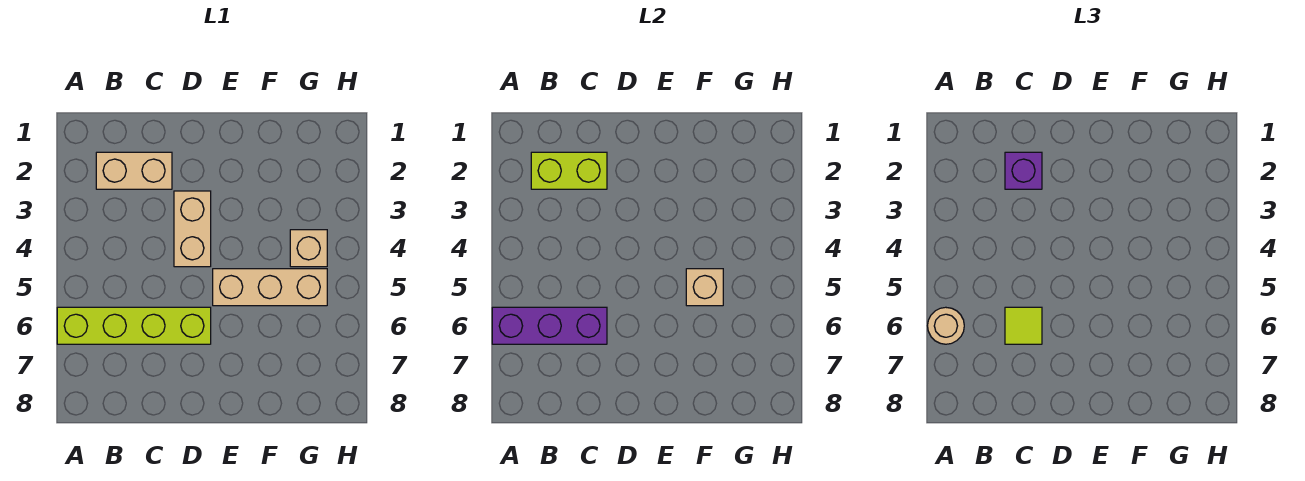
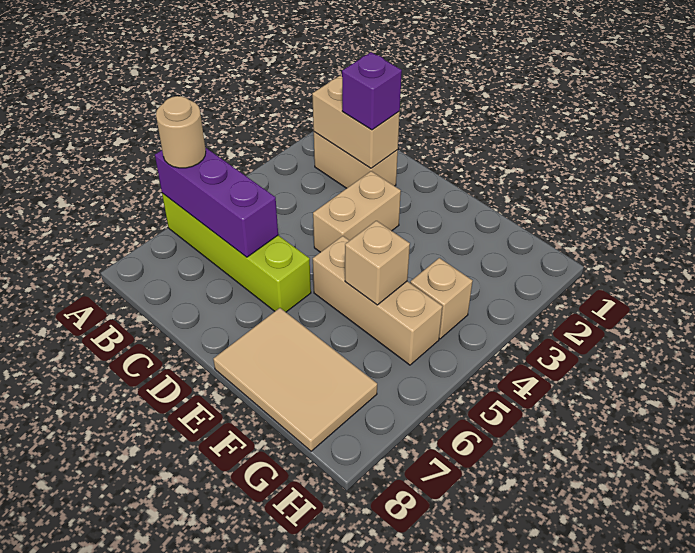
lime 1x2 brick [531,152,607,189] -> tan 1x2 brick [312,76,400,168]
lime 1x1 tile [1005,307,1042,344] -> none
none -> tan 2x3 tile [213,308,377,451]

